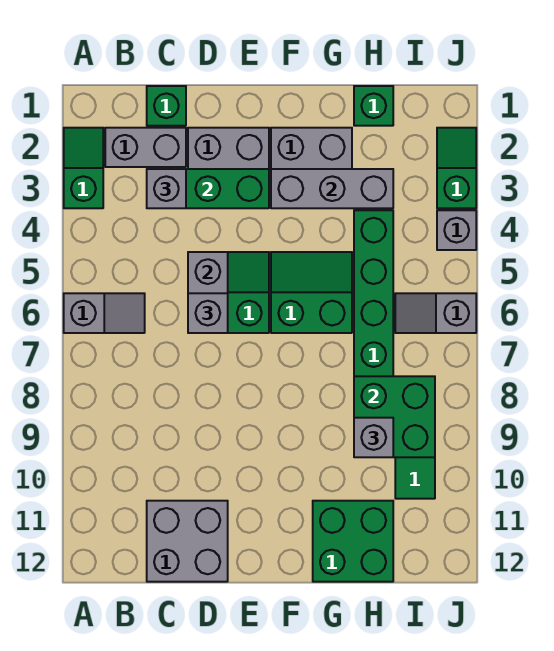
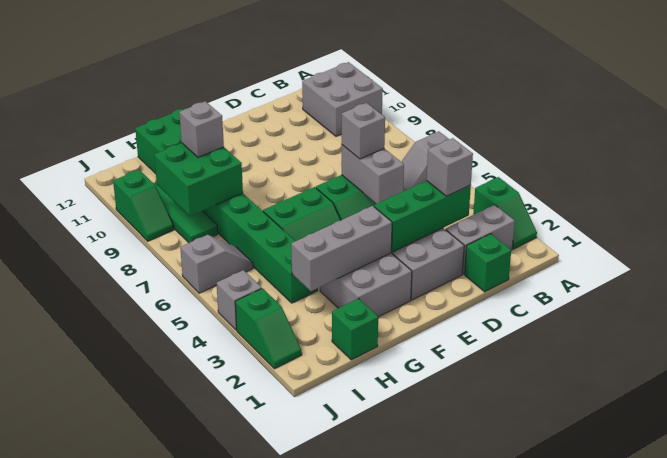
grey 2x2 brick [147,501,228,582] -> grey 2x2 brick moved to [302,62,383,136]
none -> green 1x2 slope [113,170,174,241]

